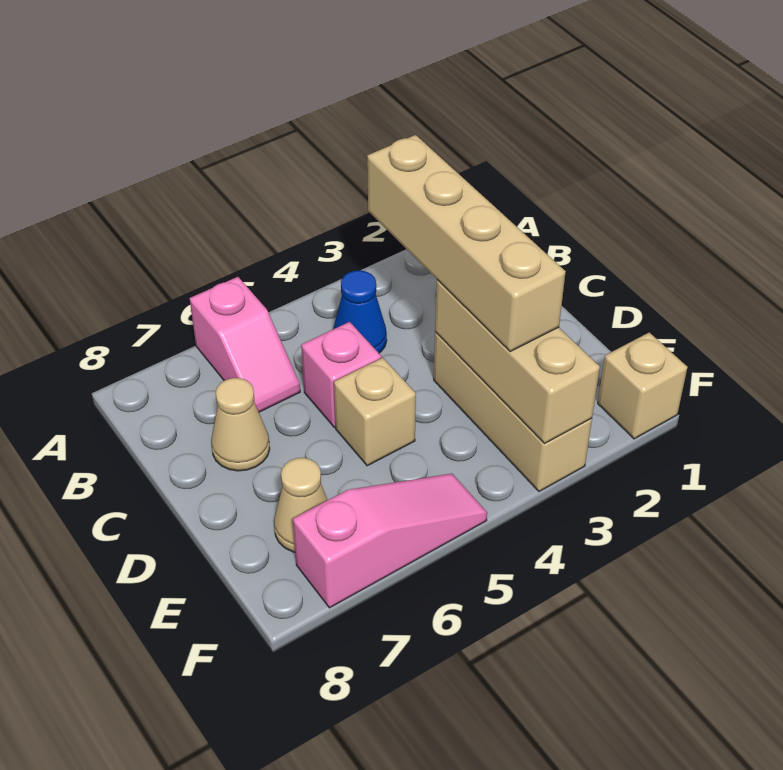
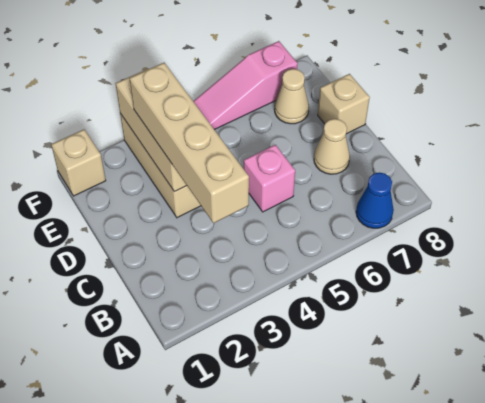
pink 1x2 slope [190,277,300,412] -> none
blue 1x1 cone [333,270,387,353] -> blue 1x1 cone moved to [356,172,394,228]
tan 1x1 brick [334,358,416,466] -> tan 1x1 brick moved to [318,74,370,134]

